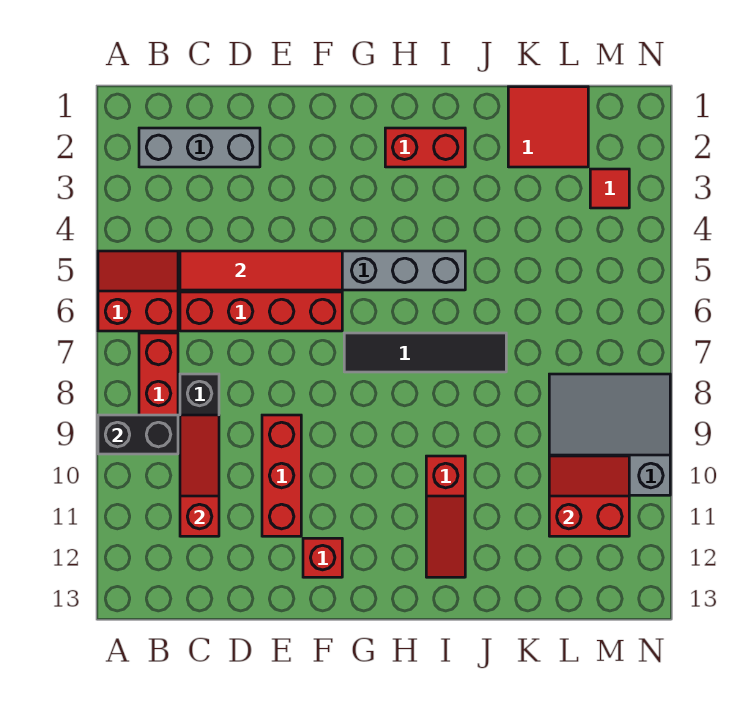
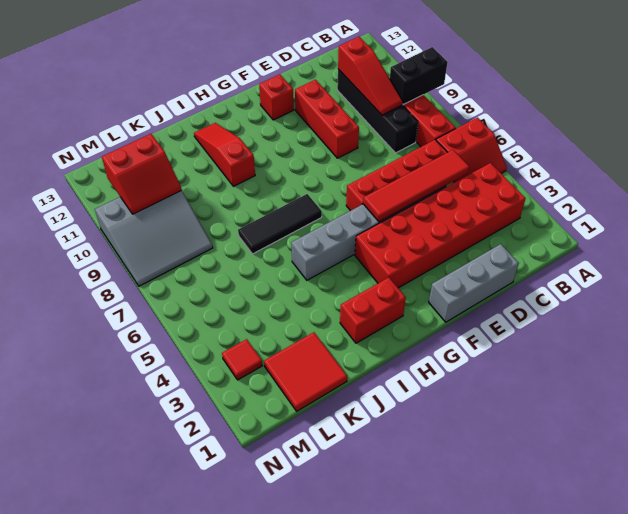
grey 1x3 brick [139,128,260,167] -> grey 1x3 brick moved to [429,244,519,322]
none -> red 2x6 brick [355,163,526,288]
black 1x4 tile [344,333,506,372] -> black 1x3 tile [238,194,322,254]

